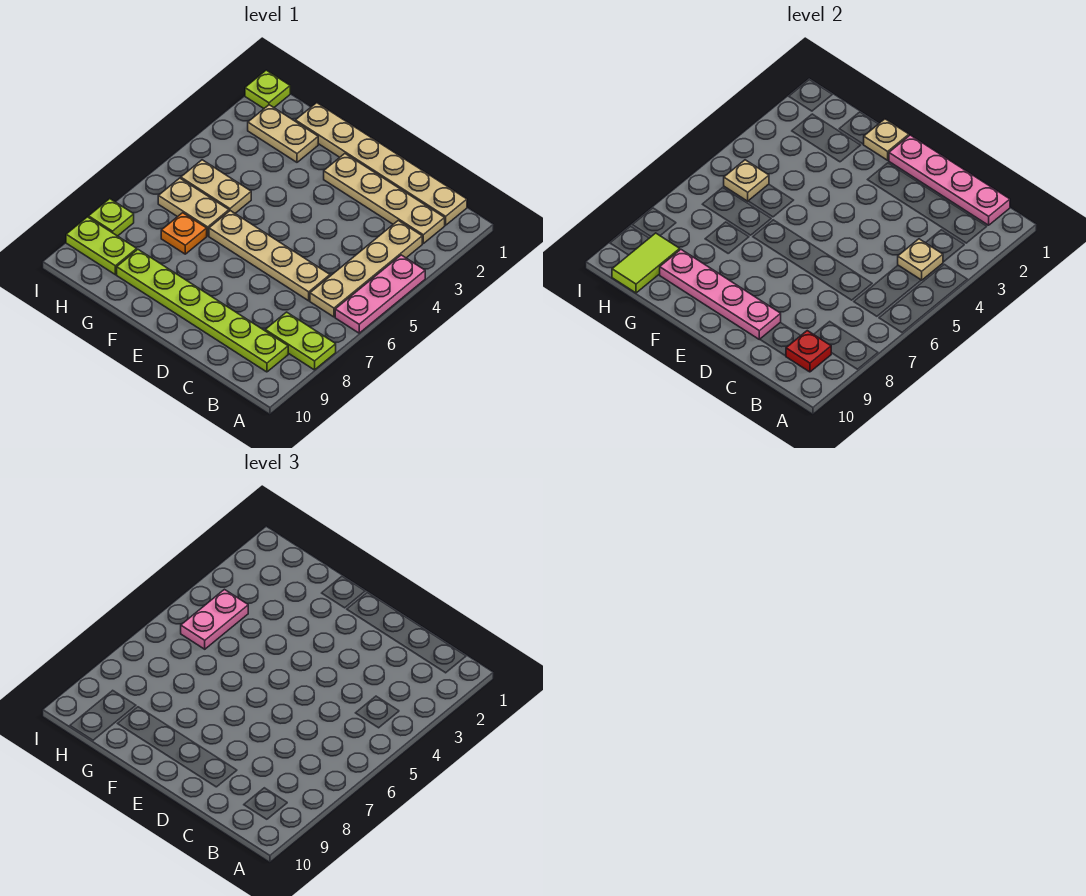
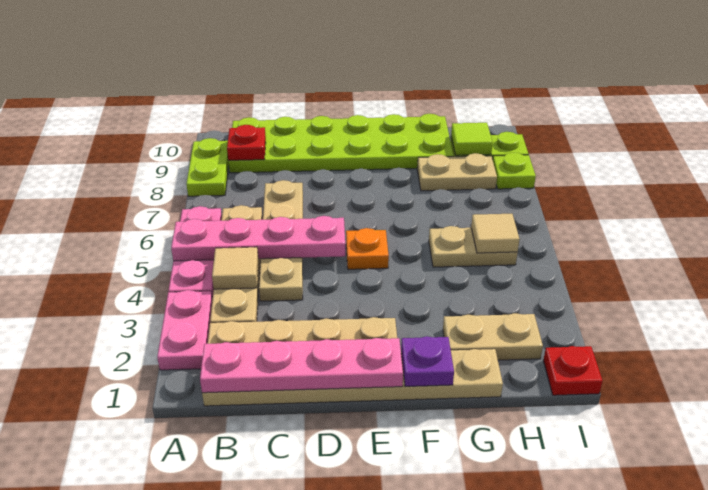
lime 1x2 plate [265,312,336,370] -> lime 1x2 plate turned to [186,138,229,196]
tan 1x1 plate [898,239,943,280] -> tan 1x1 tile [212,247,258,289]
lime 1x6 plate [117,250,288,372] -> lime 2x6 plate [228,114,454,173]
tan 1x4 plate [209,211,330,301] -> tan 1x4 plate turned to [259,180,303,301]
pink 1x4 plate [660,250,781,340] -> pink 1x4 plate moved to [171,216,345,261]
tan 1x1 plate [863,119,909,160] -> purple 1x1 plate [401,336,454,386]
tan 1x2 plate [158,178,229,236] -> tan 1x2 plate moved to [417,153,497,191]
orange 1x1 plate [161,213,207,254] -> orange 1x1 plate moved to [346,228,389,269]
pink 1x2 plate [181,589,248,649] -> pink 1x2 plate moved to [157,290,213,370]
tan 1x1 plate [724,160,769,201] -> tan 1x1 tile [471,214,520,253]
lime 1x2 tile [612,233,680,293] -> lime 1x1 tile [451,123,493,155]
lime 1x1 plate [245,70,290,108] -> red 1x1 plate [543,346,603,395]

